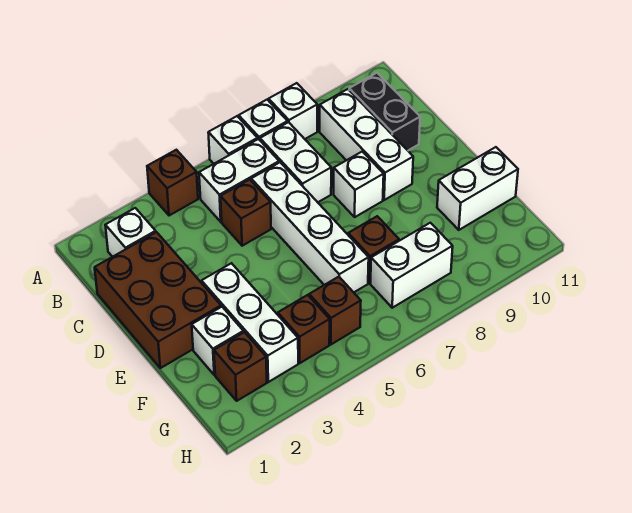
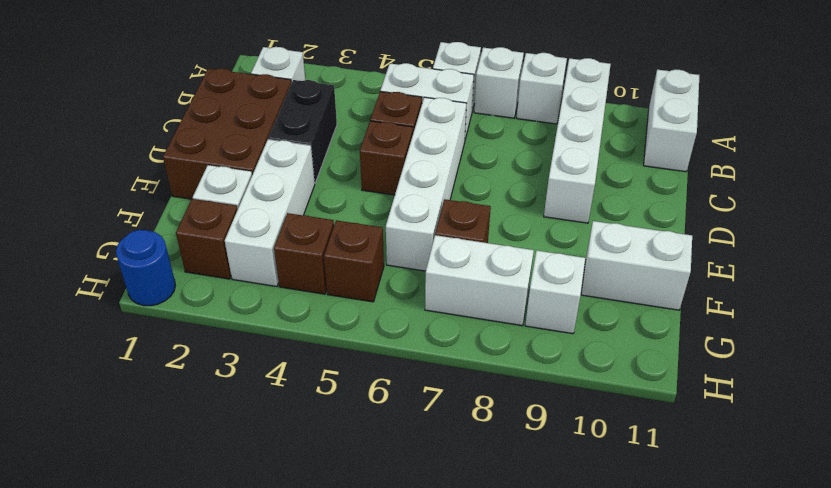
brown 1x1 brick [147,150,198,216] -> brown 1x1 brick moved to [360,121,413,195]
white 1x2 brick [260,122,331,202] -> white 1x2 brick moved to [644,70,699,172]
white 1x3 brick [320,89,413,200] -> white 1x4 brick [544,58,611,223]
black 1x2 brick [349,73,420,150] -> black 1x2 brick moved to [268,80,337,183]
white 1x1 brick [334,152,384,217] -> white 1x1 brick moved to [525,251,585,334]
none -> blue 1x1 round brick [116,230,175,306]

